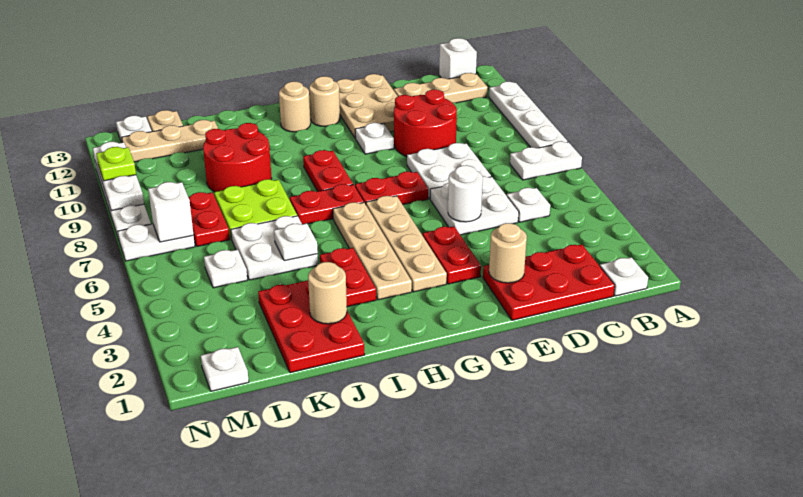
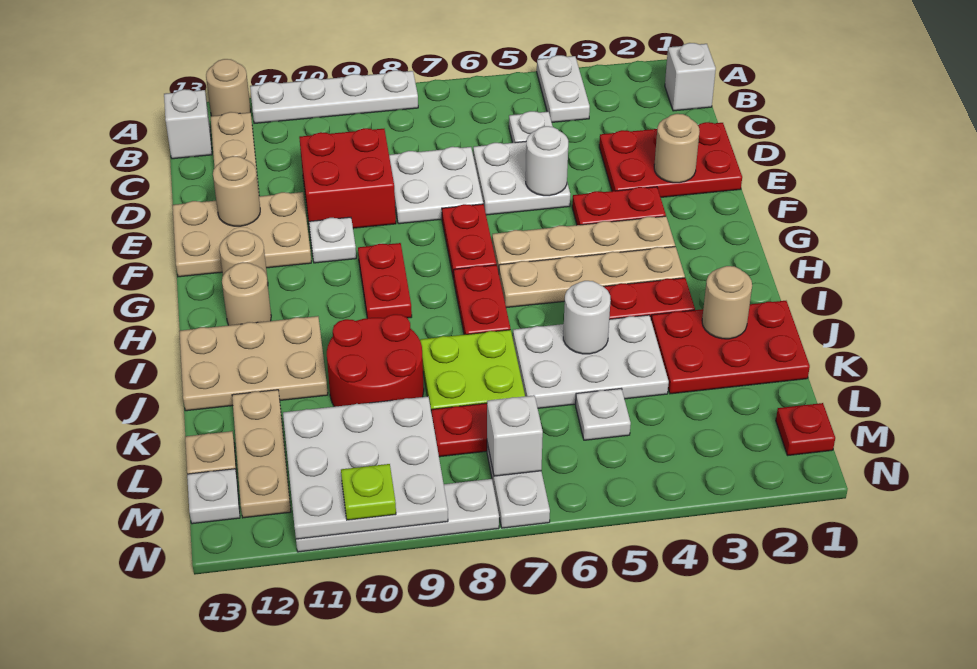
white 1x2 plate [510,141,582,180] -> white 1x2 plate moved to [537,55,590,122]
none -> tan 1x1 round brick [206,59,251,116]
white 1x1 plate [600,257,648,296] -> white 1x1 brick [665,43,716,111]
red 2x3 plate [483,244,615,320] -> red 2x3 plate turned to [599,122,742,197]
red 2x2 round brick [394,90,457,157] -> red 2x2 brick [299,128,396,228]
none -> tan 1x1 round brick [213,156,260,226]
red 1x2 plate [303,150,353,191] -> red 1x2 plate turned to [358,243,412,318]
none -> tan 2x3 plate [179,316,328,411]
white 2x2 plate [231,216,318,280] -> white 2x3 plate [513,315,669,408]
white 1x1 plate [274,223,318,261] -> white 1x1 round brick [563,281,611,354]
white 1x1 plate [201,347,249,391] -> red 1x1 plate [776,403,835,456]
white 1x3 plate [93,142,144,211] -> white 3x3 plate [283,396,448,539]

